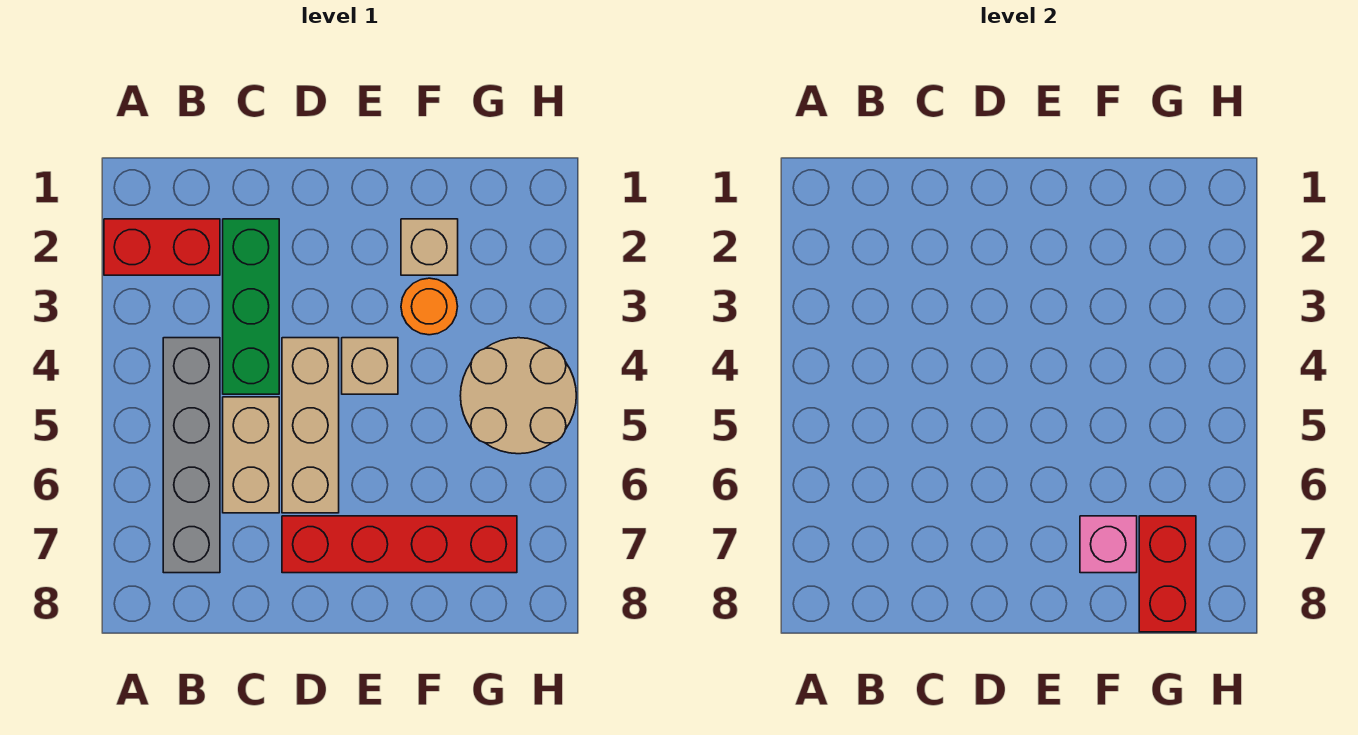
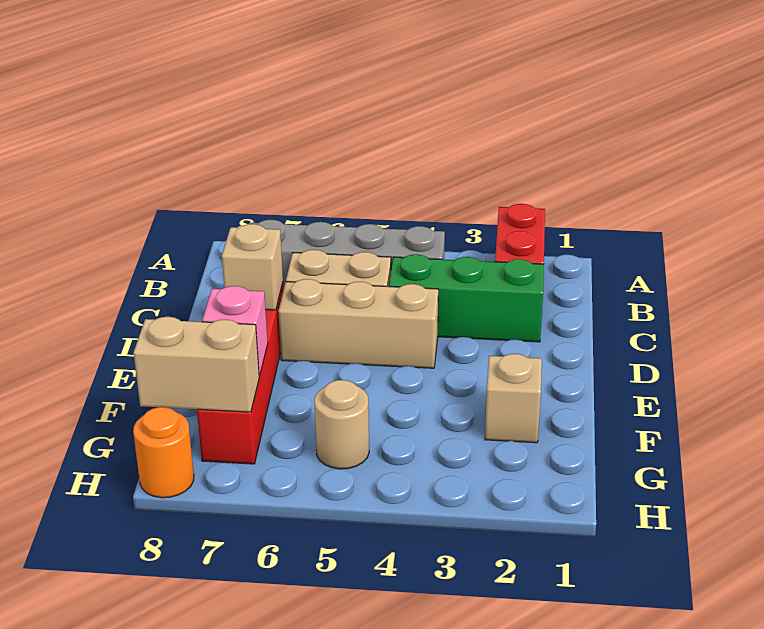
tan 1x1 brick [342,338,398,394] -> tan 1x1 brick moved to [222,224,283,310]
orange 1x1 round brick [401,278,458,335] -> orange 1x1 round brick moved to [133,407,194,498]
tan 2x2 round brick [460,338,576,454] -> tan 1x1 round brick [314,380,369,469]
red 1x2 brick [1139,516,1196,632] -> tan 1x2 brick [134,317,259,412]

